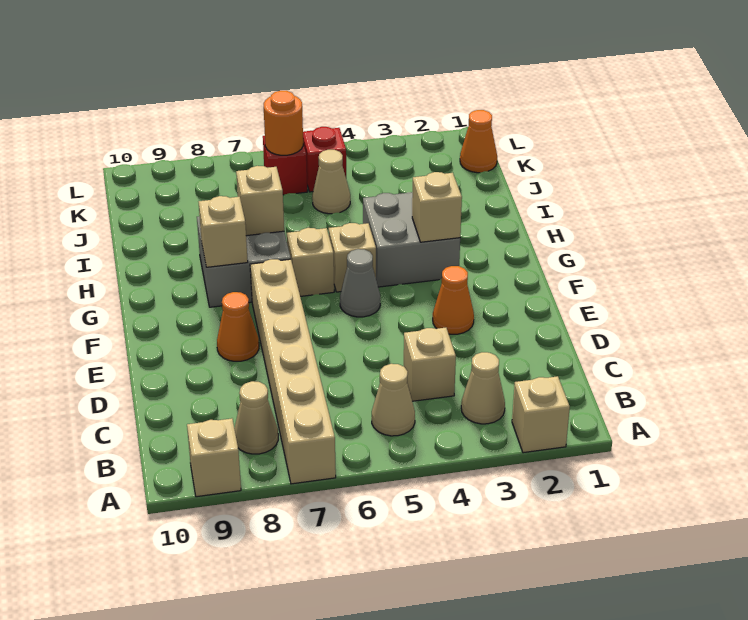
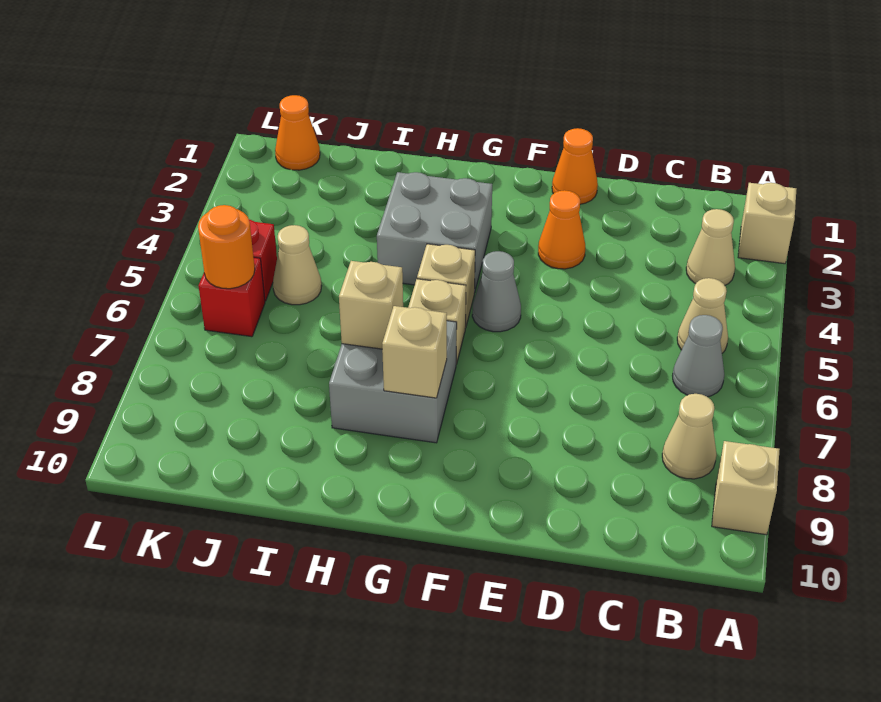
tan 1x6 brick [250,259,336,484] -> none
none -> grey 1x1 cone [673,315,724,397]
tan 1x1 brick [404,328,456,401] -> none
orange 1x1 cone [217,292,259,361] -> orange 1x1 cone moved to [552,128,598,204]
tan 1x1 brick [412,172,462,242] -> none

